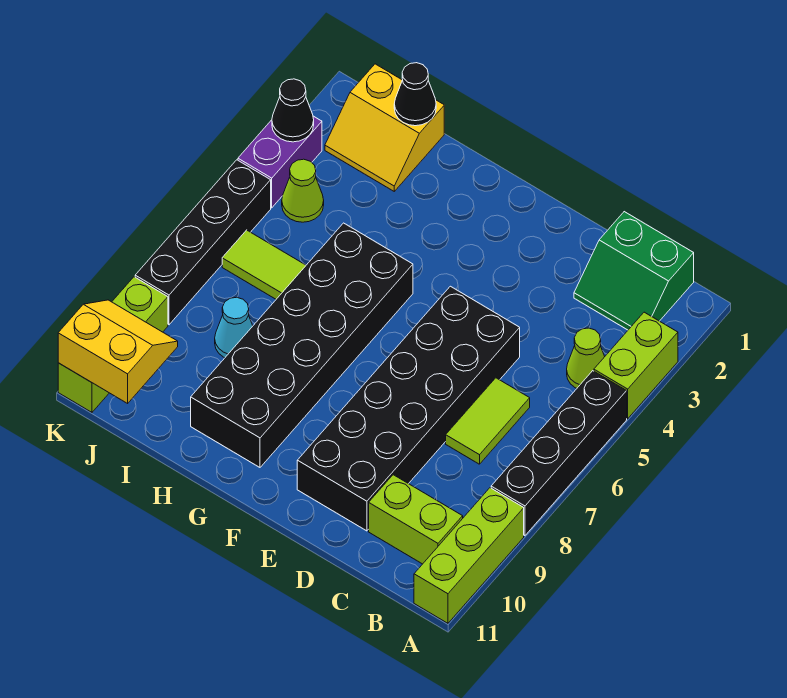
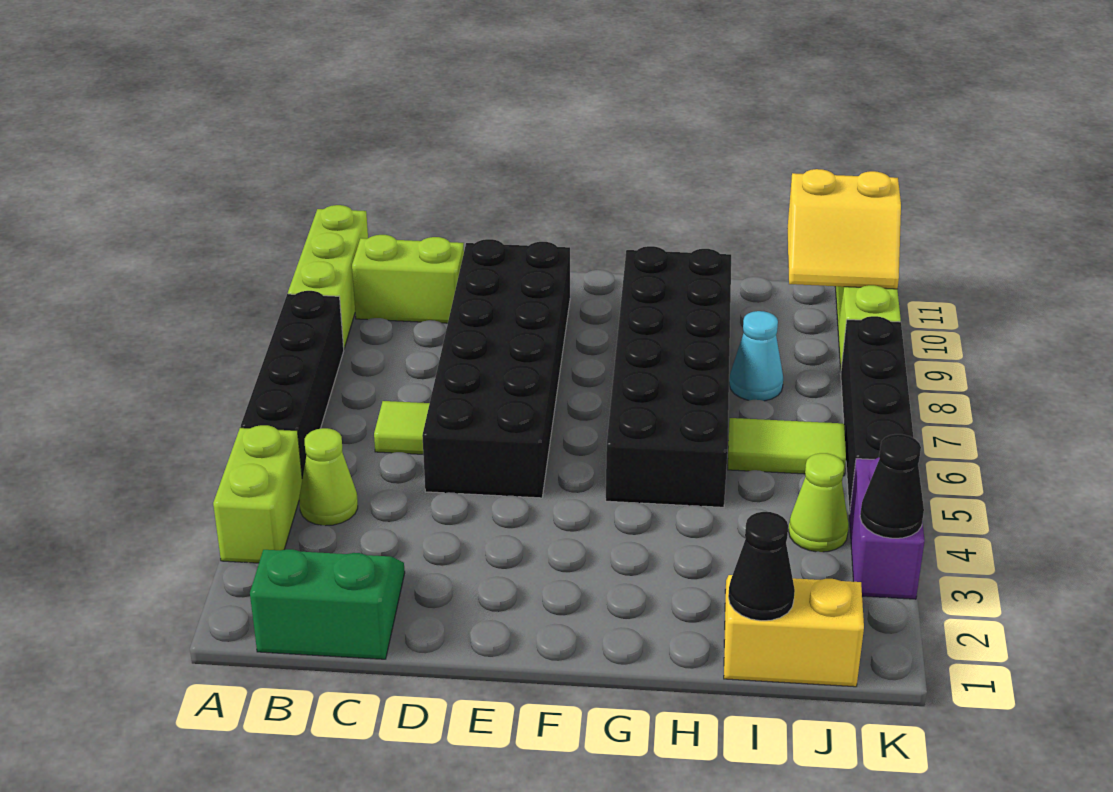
lime 1x2 tile [446,378,530,464] -> lime 1x1 tile [374,401,430,454]

